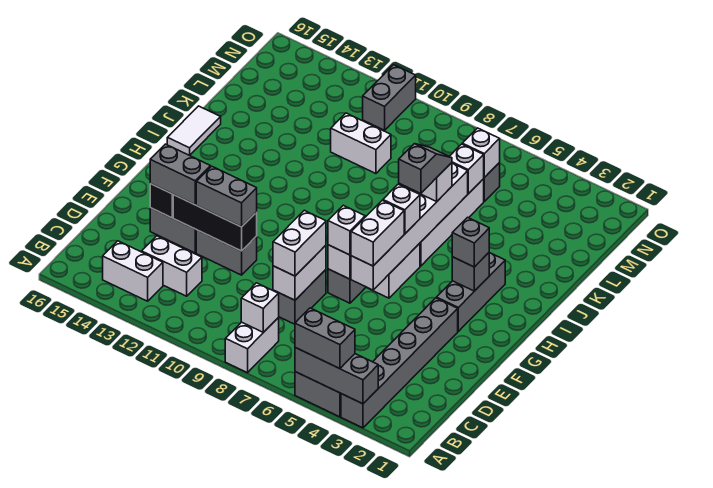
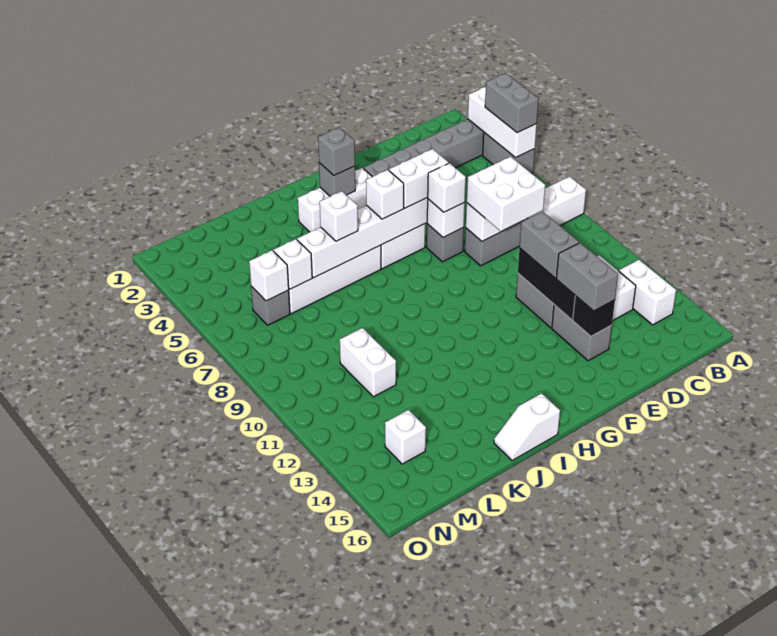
grey 1x3 brick [295,348,378,404] -> white 1x3 brick [468,87,537,158]
white 1x1 brick [241,283,279,332] -> white 1x1 brick moved to [385,410,426,464]
white 1x2 brick [273,210,326,276] -> white 2x2 brick [467,157,545,231]
grey 1x3 brick [436,253,505,331] -> white 1x3 brick [298,168,372,232]
grey 1x2 slope [399,144,452,193] -> none
white 1x2 tile [167,106,221,155] -> white 1x2 slope [494,393,560,461]
grey 1x2 brick [363,65,416,130] -> none

